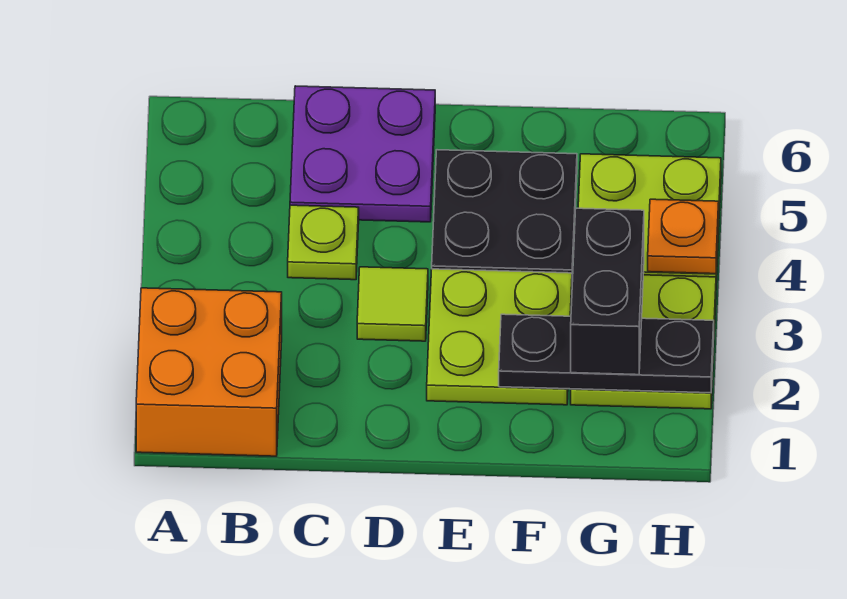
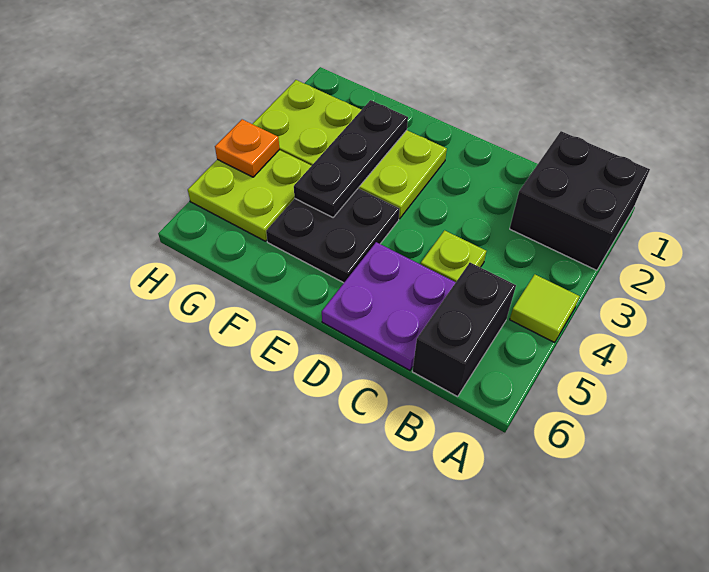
orange 2x2 brick [136,288,282,456] -> black 2x2 brick [510,131,650,270]
lime 1x1 tile [357,267,428,341] -> lime 1x1 tile moved to [510,275,580,342]
black 1x3 plate [499,314,714,393] -> black 1x3 plate turned to [294,100,408,217]
black 1x2 brick [571,208,644,375] -> black 1x2 brick moved to [412,263,516,397]

